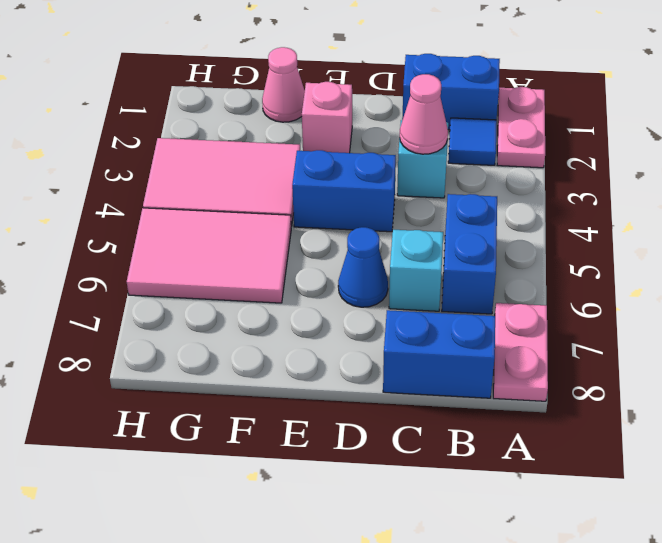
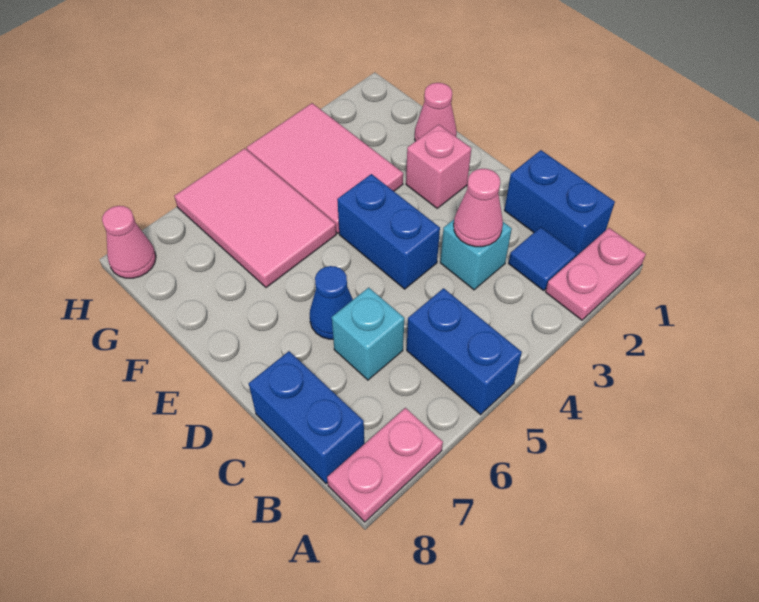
blue 1x2 brick [442,194,497,314] -> blue 1x2 brick turned to [407,288,522,415]
none -> pink 1x1 cone [102,206,156,278]

